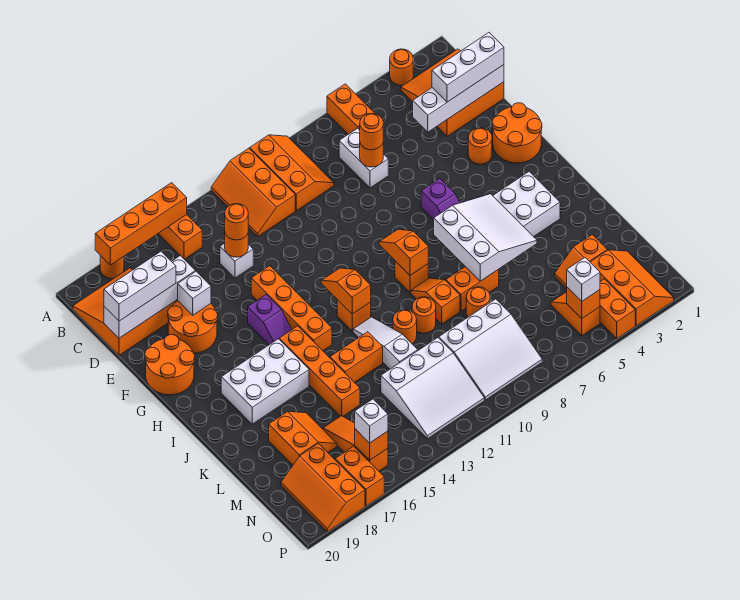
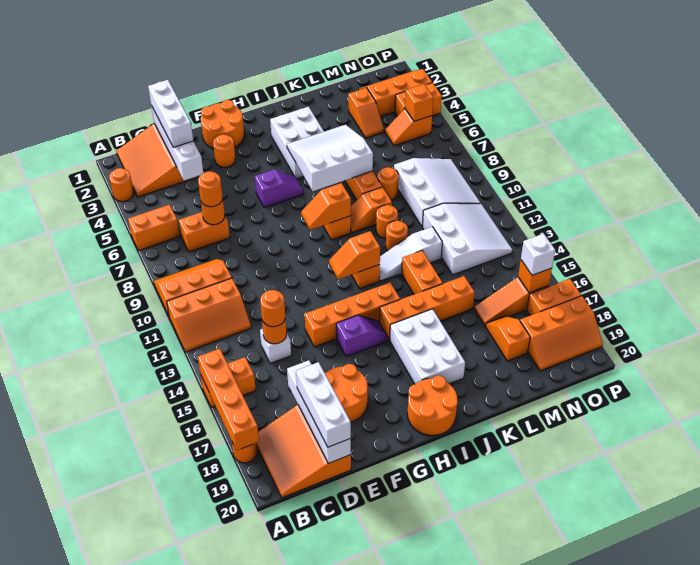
white 1x2 brick [339,128,388,188] -> orange 1x2 brick [179,212,230,252]
white 1x1 brick [178,272,211,315] -> none
orange 2x2 round brick [145,335,195,395] -> orange 2x2 round brick moved to [407,376,458,435]
orange 2x2 slope [269,411,337,465] -> orange 1x2 slope [485,316,530,361]
white 1x1 brick [567,258,600,301] -> none

